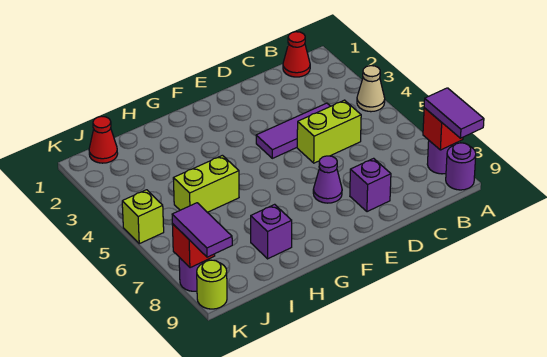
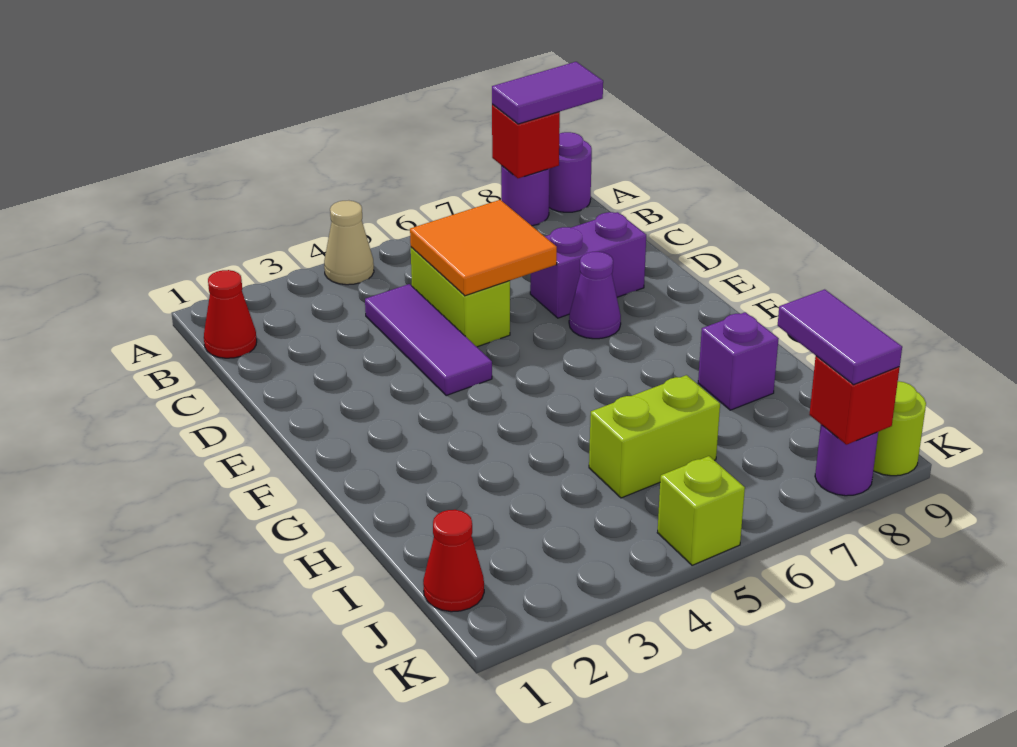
none -> orange 2x2 tile [410,200,557,296]
purple 1x1 brick [350,158,391,212] -> purple 1x2 brick [530,212,646,318]
lime 1x2 brick [173,155,239,212] -> lime 1x2 brick turned to [589,375,720,498]
purple 1x2 tile [172,203,232,257] -> purple 1x2 tile turned to [778,289,902,385]

